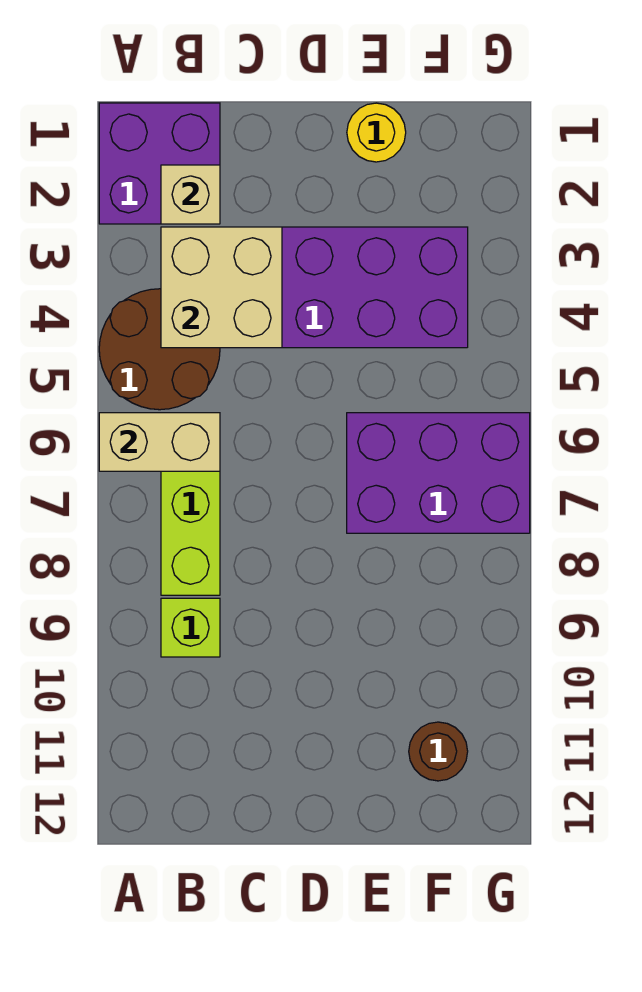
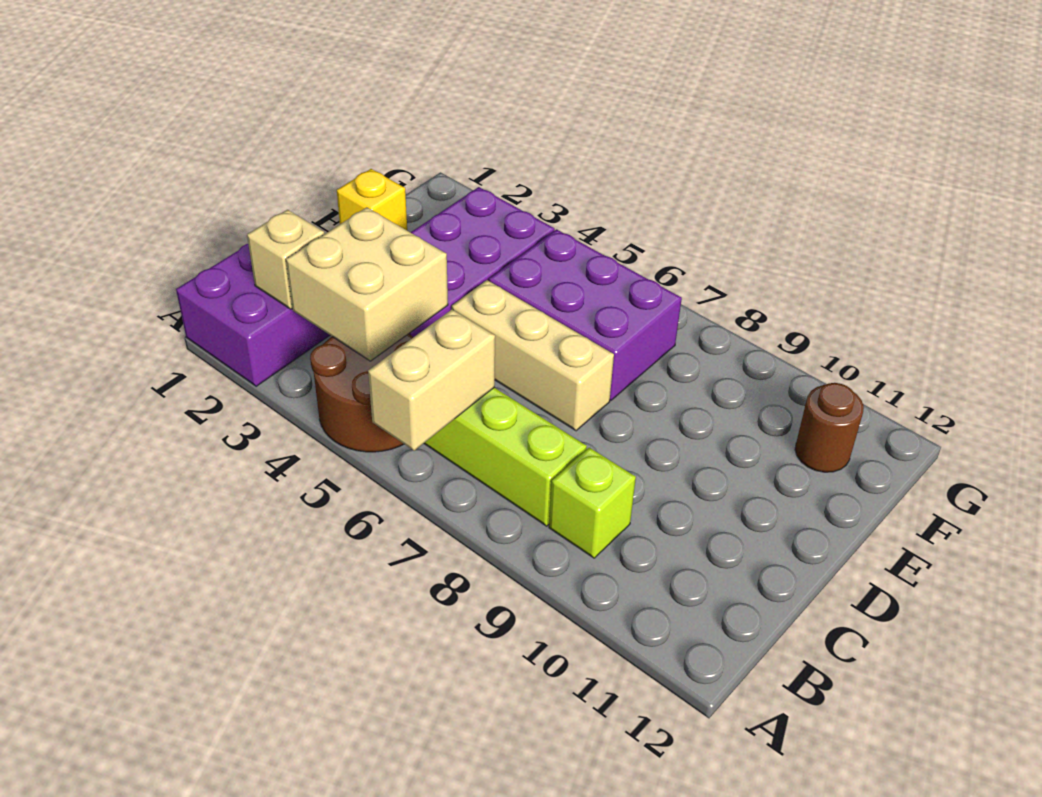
none -> tan 1x3 brick [452,280,614,431]
yellow 1x1 round brick [347,103,406,162] -> yellow 1x1 brick [337,169,407,230]
purple 2x3 brick [347,413,530,533] -> purple 2x3 brick turned to [489,229,682,400]

